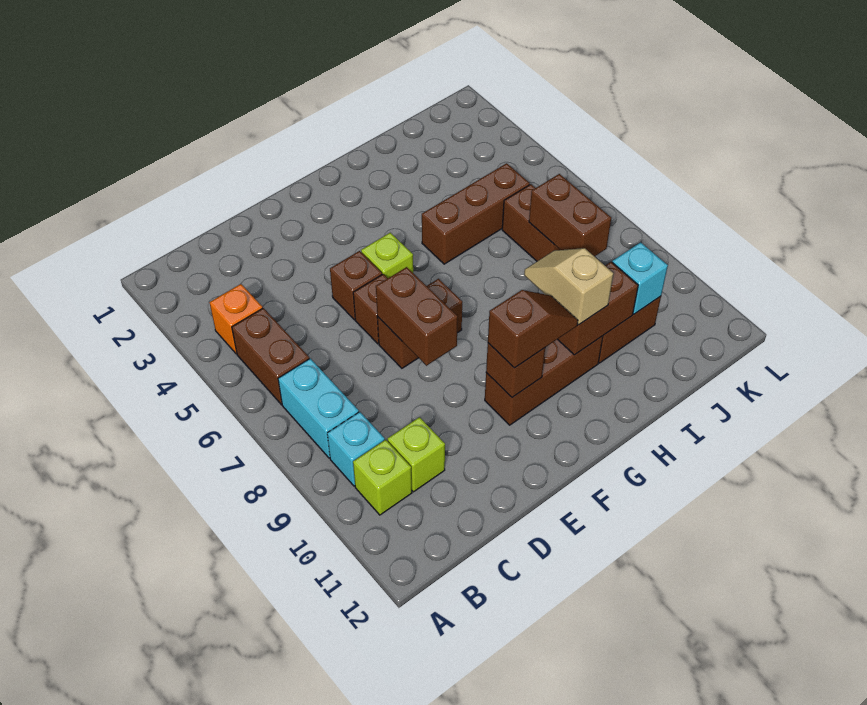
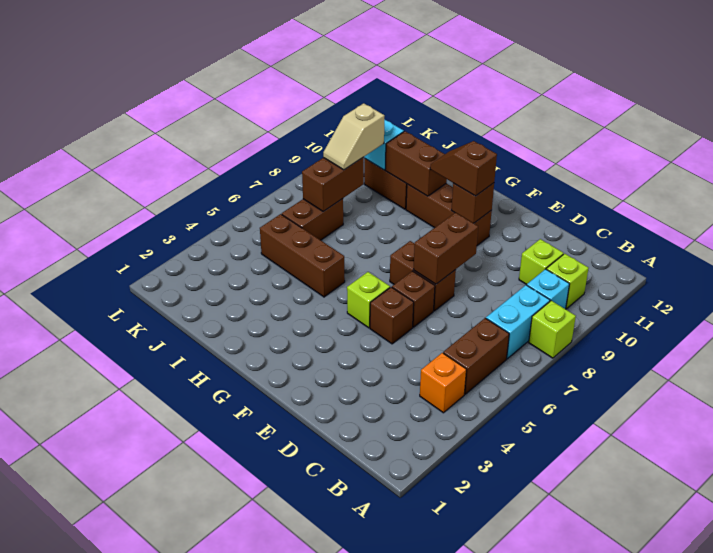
none -> lime 1x1 brick [529,301,576,358]
tan 1x2 slope [524,248,613,325] -> tan 1x2 slope moved to [323,103,385,170]

